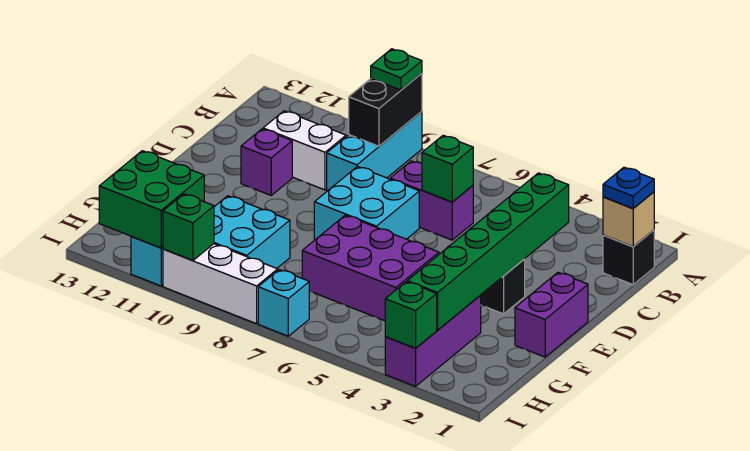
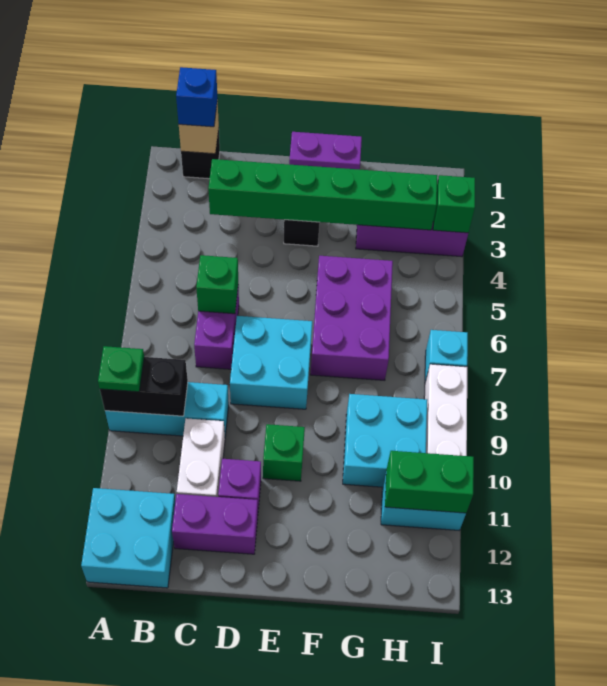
none -> cyan 2x2 brick [81,488,175,588]
blue 1x1 plate [603,167,654,208] -> blue 1x1 brick [176,67,218,127]
none -> purple 1x2 brick [172,494,258,554]
green 2x2 brick [99,151,204,248] -> green 1x2 brick [385,451,474,513]
green 1x1 brick [163,194,214,261] -> green 1x1 brick moved to [263,424,305,481]

